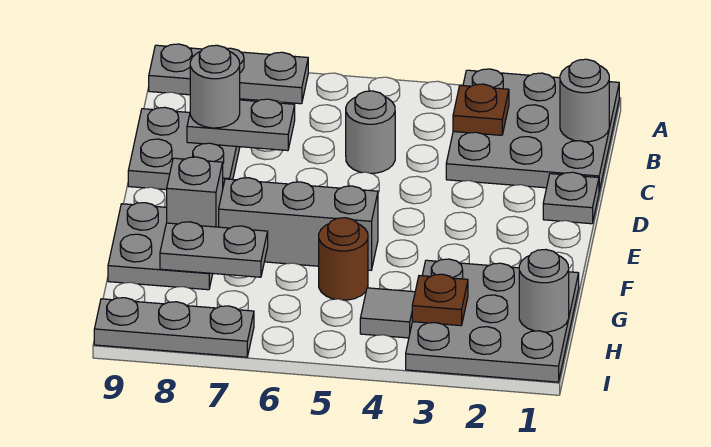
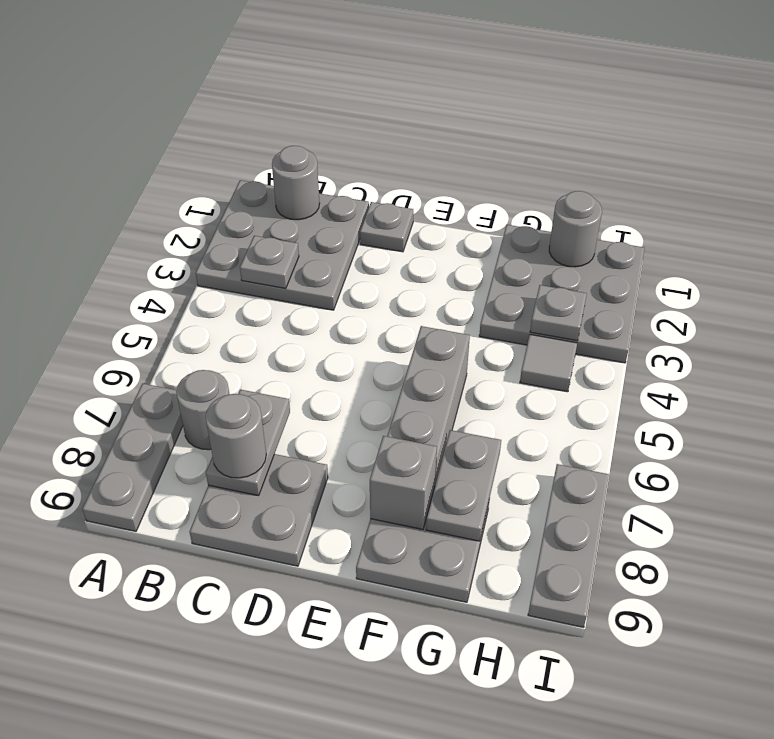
brown 1x1 plate [453,84,509,135] -> grey 1x1 plate [240,236,299,288]
grey 1x1 round brick [346,91,395,173] -> grey 1x1 round brick moved to [176,370,229,450]
brown 1x1 round brick [319,218,368,300] -> none
brown 1x1 plate [412,274,468,326] -> grey 1x1 plate [530,285,587,341]

